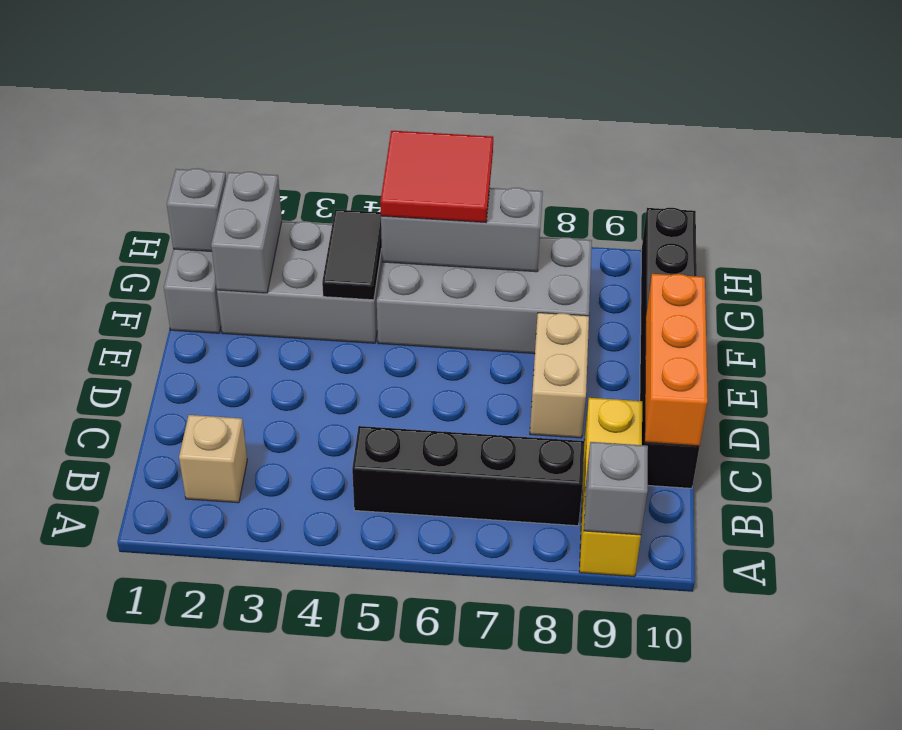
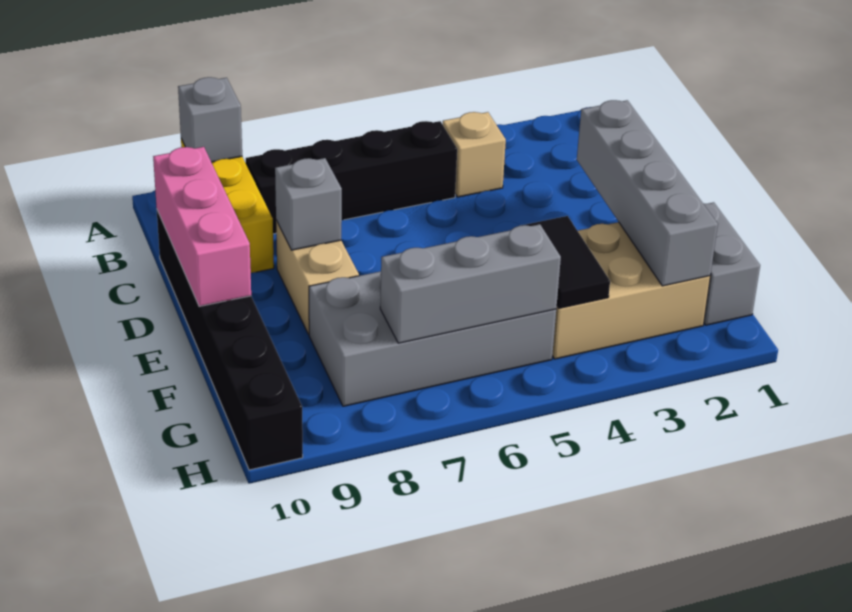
tan 1x1 brick [179,415,247,503] -> tan 1x1 brick moved to [443,112,506,197]
orange 1x3 brick [645,274,708,446] -> pink 1x3 brick [153,147,251,307]
grey 2x3 brick [217,221,382,343] -> tan 2x3 brick [552,222,710,359]
grey 1x2 brick [211,172,282,293] -> grey 1x4 brick [577,100,718,286]
grey 1x1 brick [167,168,226,251] -> grey 1x1 brick moved to [275,158,342,250]
red 2x2 tile [381,131,493,222] -> none

